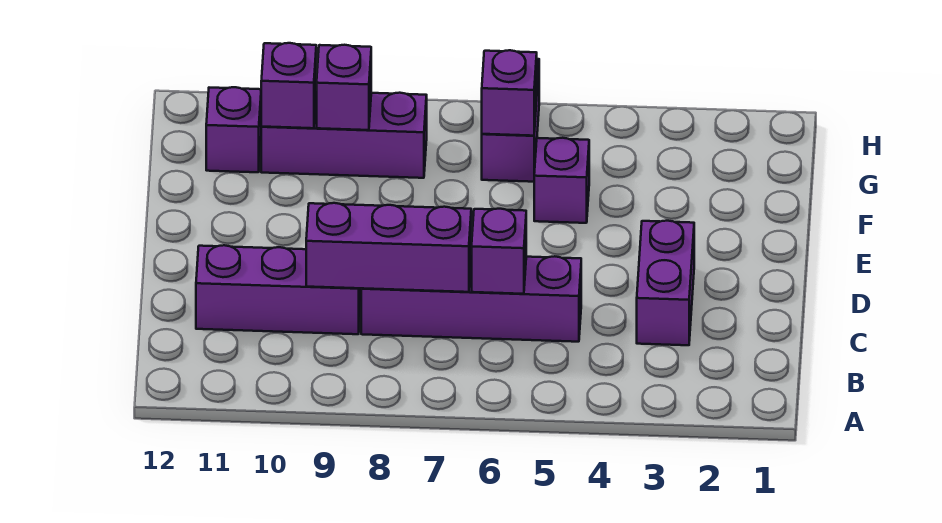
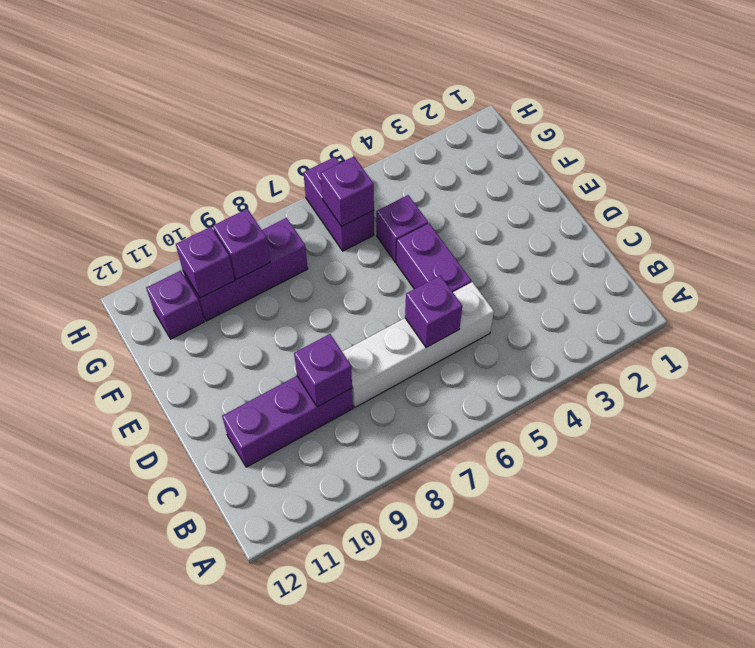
purple 1x2 brick [637,221,694,345] -> purple 1x2 brick moved to [396,223,471,292]
purple 1x4 brick [361,255,581,342] -> white 1x4 brick [342,282,494,407]
purple 1x3 brick [306,203,471,292] -> purple 1x1 brick [294,334,352,407]

